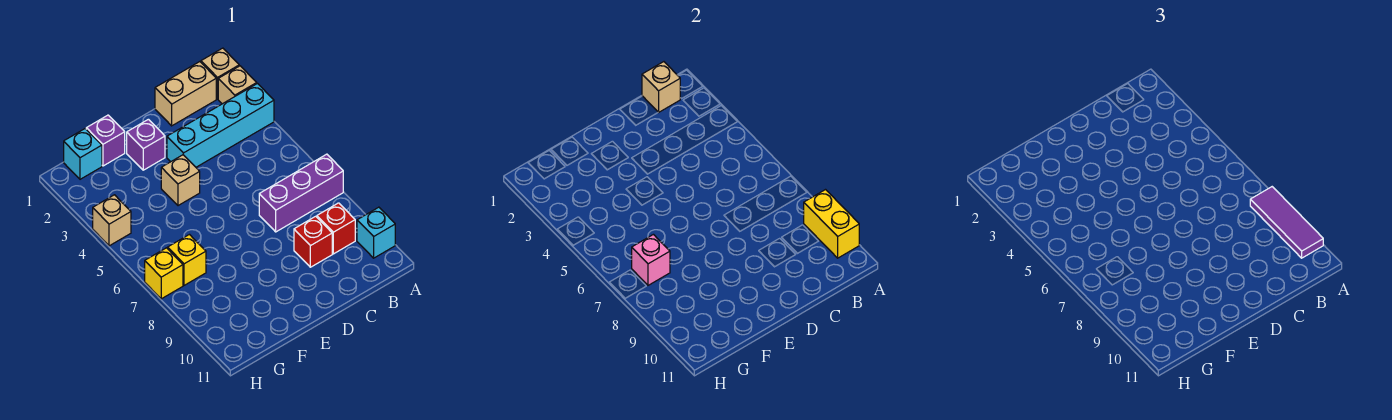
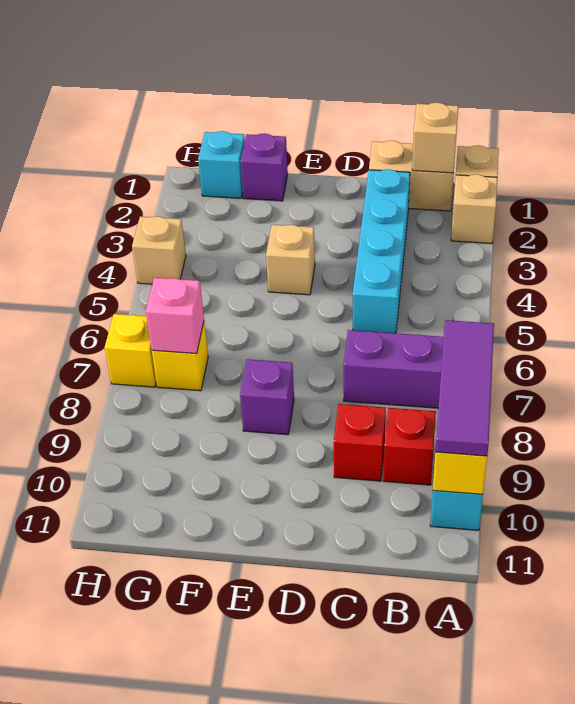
cyan 1x4 brick [167,84,274,167] -> cyan 1x4 brick turned to [353,169,410,333]
purple 1x1 brick [127,119,165,170] -> purple 1x1 brick moved to [240,359,294,435]

